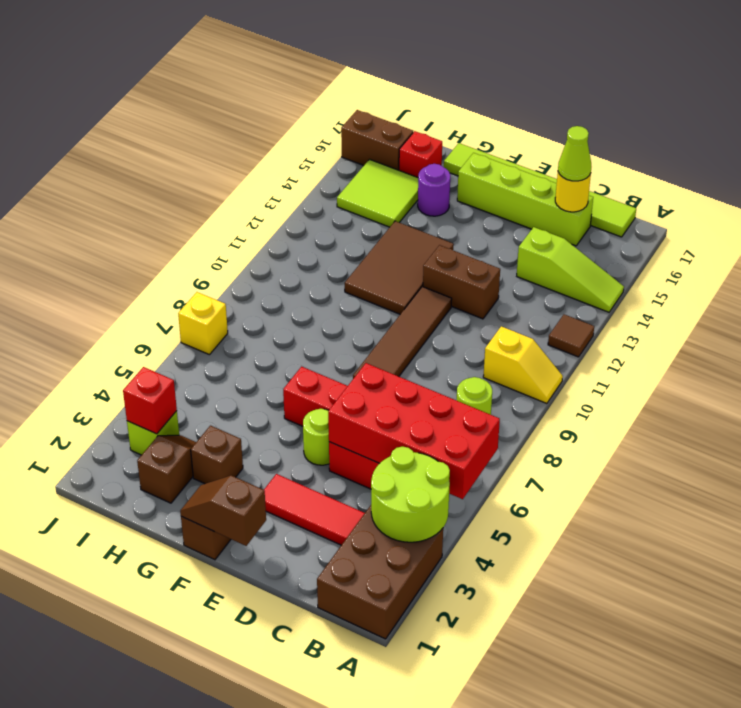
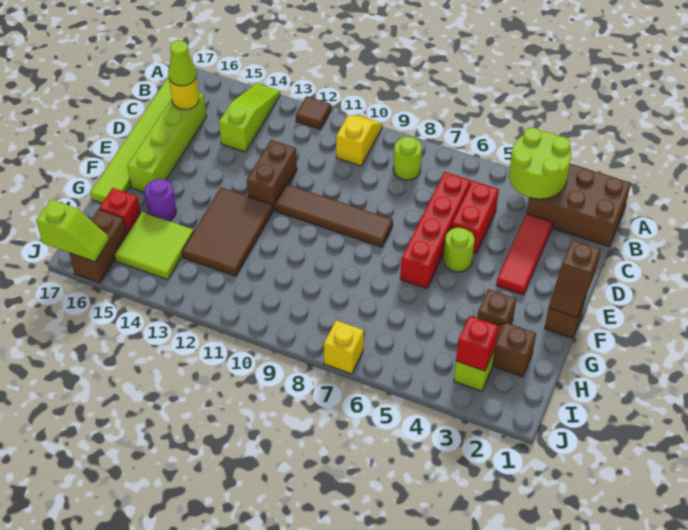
red 2x4 brick [328,363,500,499] -> none
brown 2x3 tile [345,221,454,314] -> brown 2x3 tile turned to [182,187,273,276]
none -> lime 1x2 slope [36,199,109,262]

